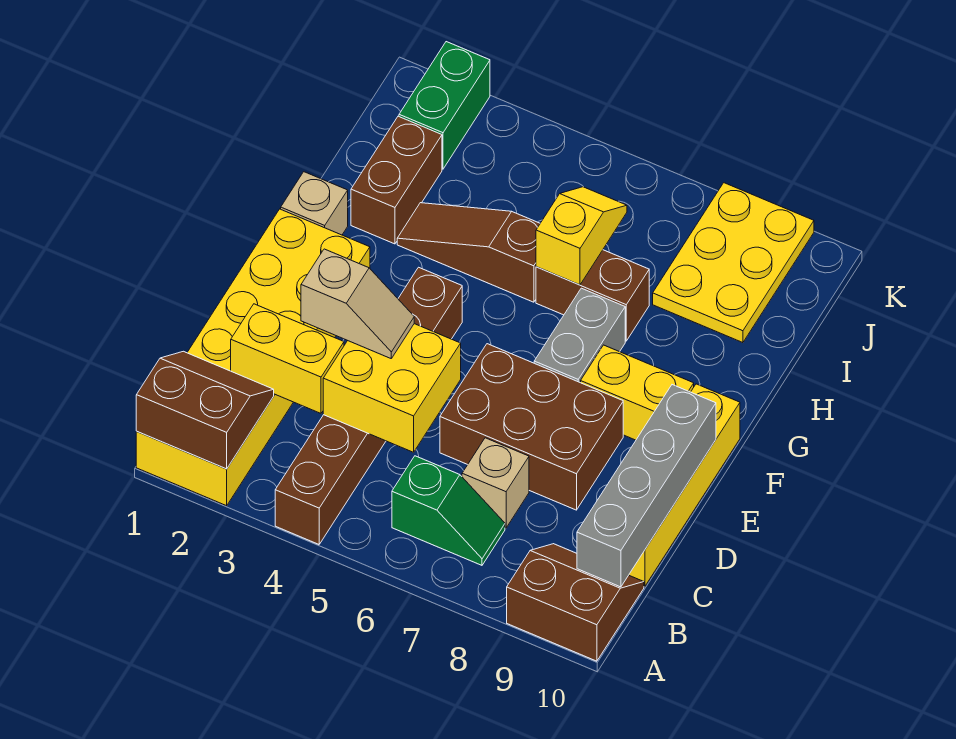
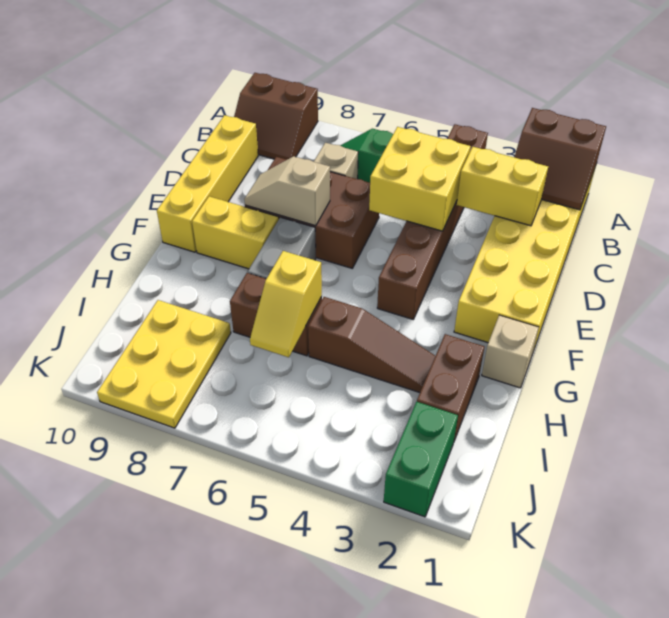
grey 1x4 brick [577,385,716,587] -> none
tan 1x2 slope [301,249,414,358] -> tan 1x2 slope moved to [244,156,330,226]

